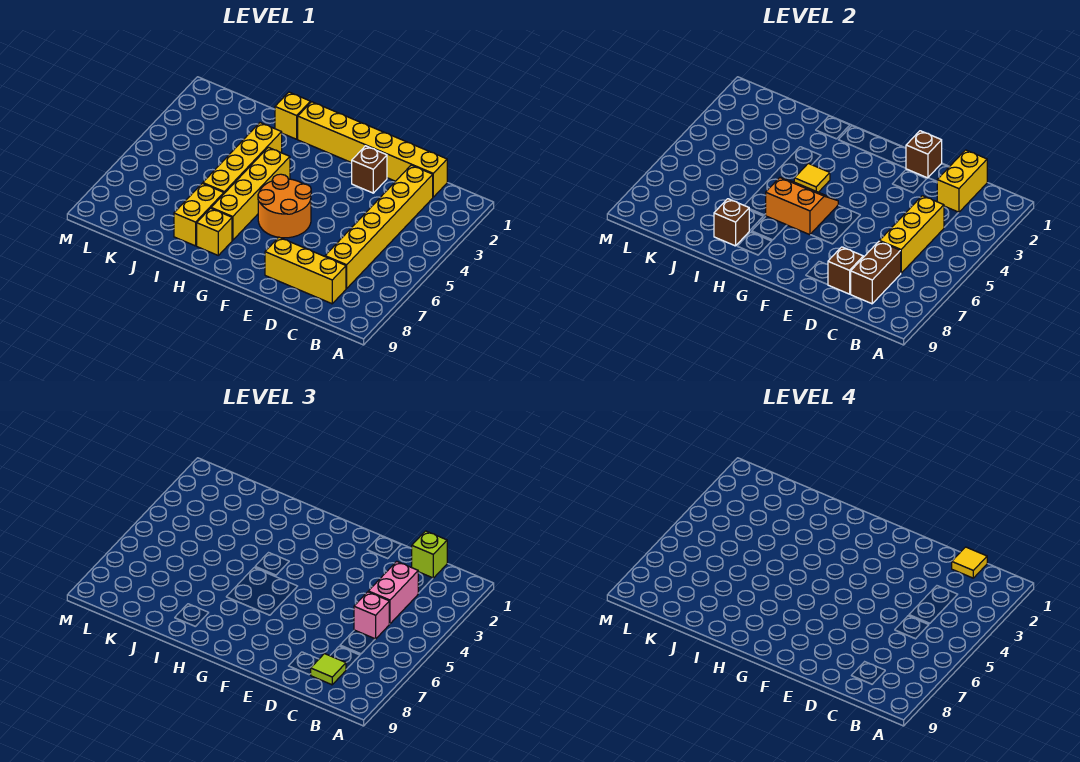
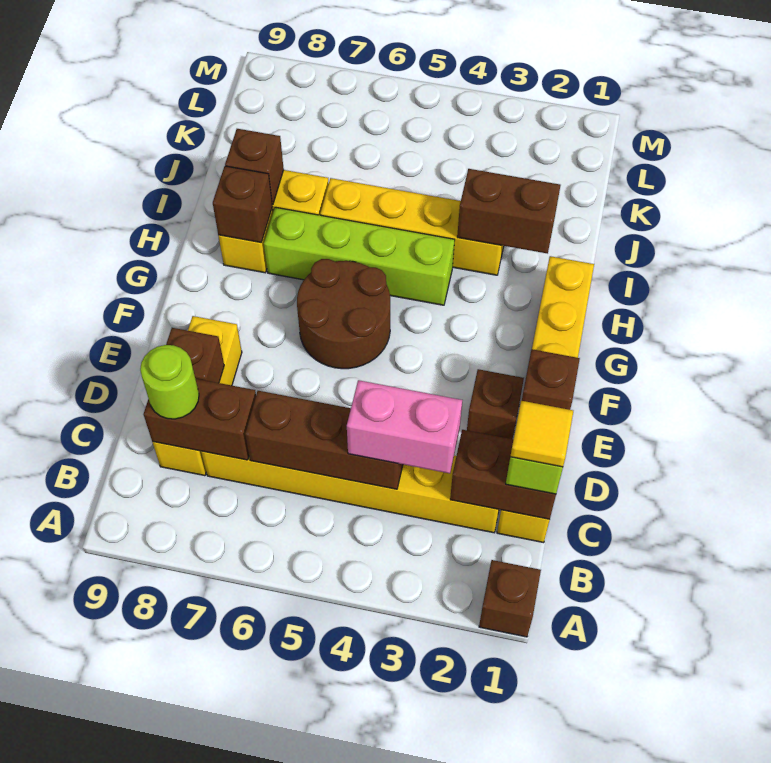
none -> brown 1x1 brick [479,560,541,637]
yellow 1x2 brick [937,150,987,213] -> brown 1x2 brick [450,430,556,519]
yellow 1x3 brick [880,196,944,273] -> brown 1x3 brick [245,391,403,489]
pink 1x1 brick [354,592,389,639] -> none
lime 1x1 tile [311,654,346,685] -> lime 1x1 round brick [140,345,199,419]
orange 2x2 round brick [258,174,311,238] -> brown 2x2 round brick [297,259,390,369]
orange 2x2 slope [766,178,838,235] -> none
yellow 1x4 brick [211,147,290,240] -> lime 1x4 brick [264,207,455,305]
yellow 1x1 tile [794,163,830,192] -> none
none -> brown 1x1 brick [213,166,272,243]
yellow 1x1 brick [275,92,310,139] -> none
none -> brown 1x2 brick [457,169,560,254]

